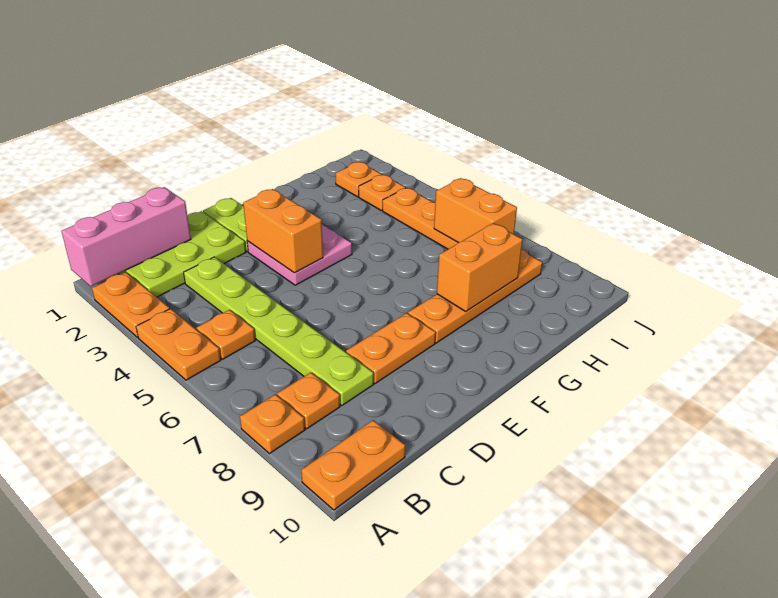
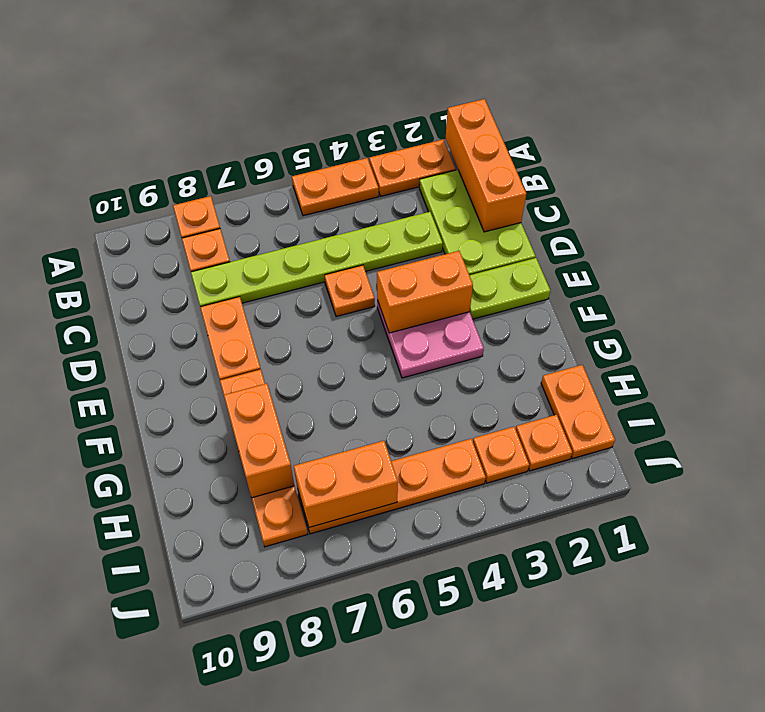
pink 1x3 brick [61,187,191,286] -> orange 1x3 brick [446,99,526,232]
orange 1x2 plate [301,420,405,510] -> orange 1x2 plate moved to [541,365,615,459]
orange 1x1 plate [197,310,255,359] -> orange 1x1 plate moved to [325,265,375,317]

